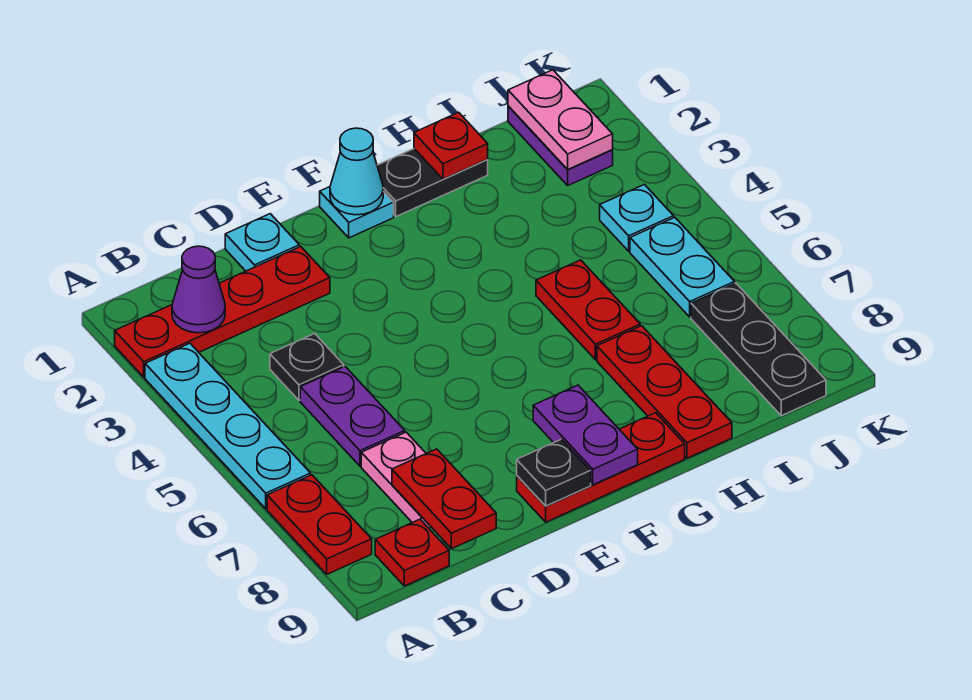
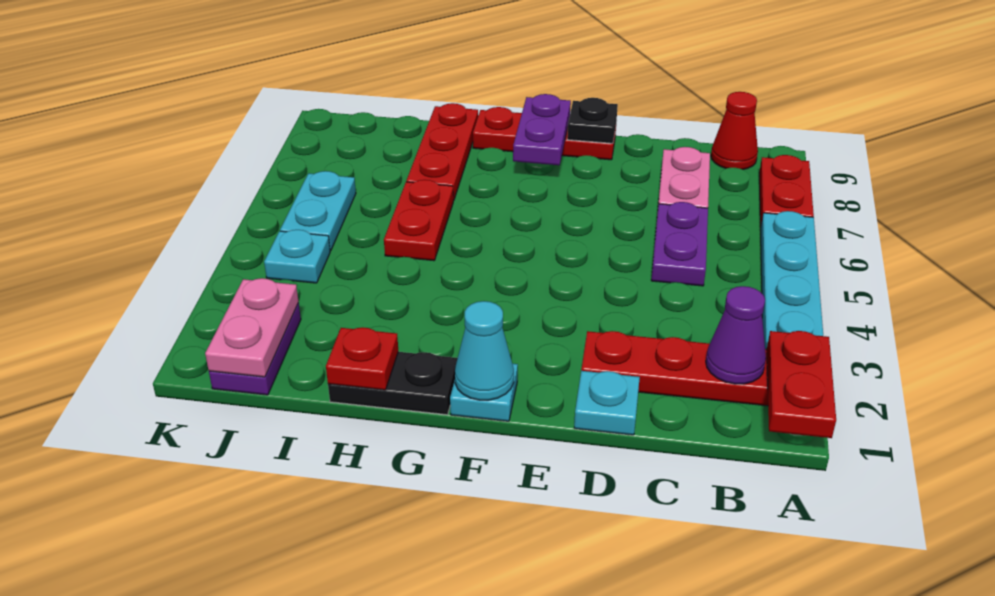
red 1x1 plate [375,519,449,586] -> red 1x1 cone [711,92,758,169]
black 1x1 plate [270,334,344,400] -> none
red 1x2 plate [392,449,496,549] -> red 1x2 plate moved to [767,331,836,438]
black 1x3 plate [691,283,826,416] -> none

